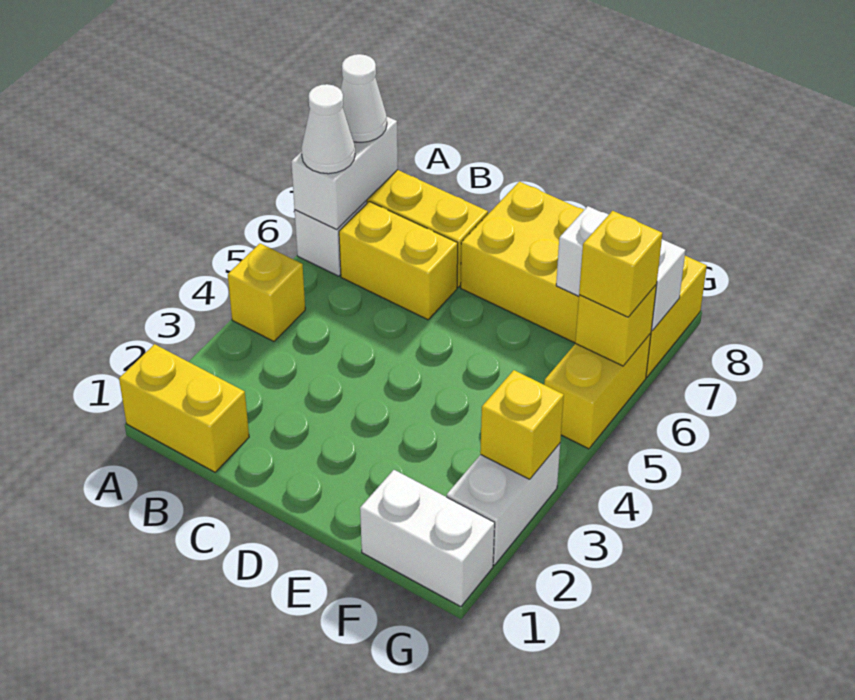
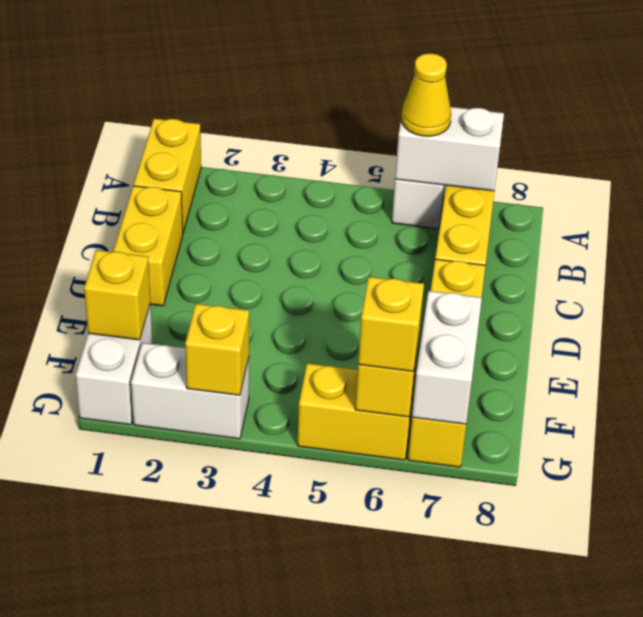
yellow 1x1 brick [228,243,305,341] -> yellow 1x1 brick moved to [84,250,150,340]
white 1x1 cone [301,84,355,174] -> yellow 1x1 cone [401,54,451,136]
white 1x1 cone [341,54,387,142] -> none
yellow 1x2 brick [339,202,458,320] -> yellow 1x2 brick moved to [113,186,183,306]
yellow 2x4 brick [461,182,707,377] -> yellow 1x4 brick [408,259,485,467]

